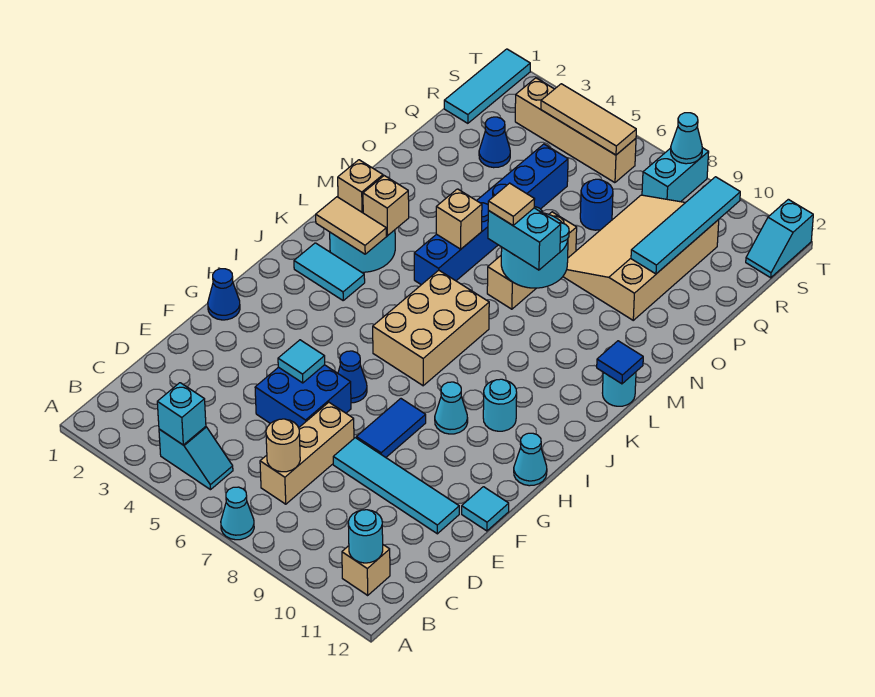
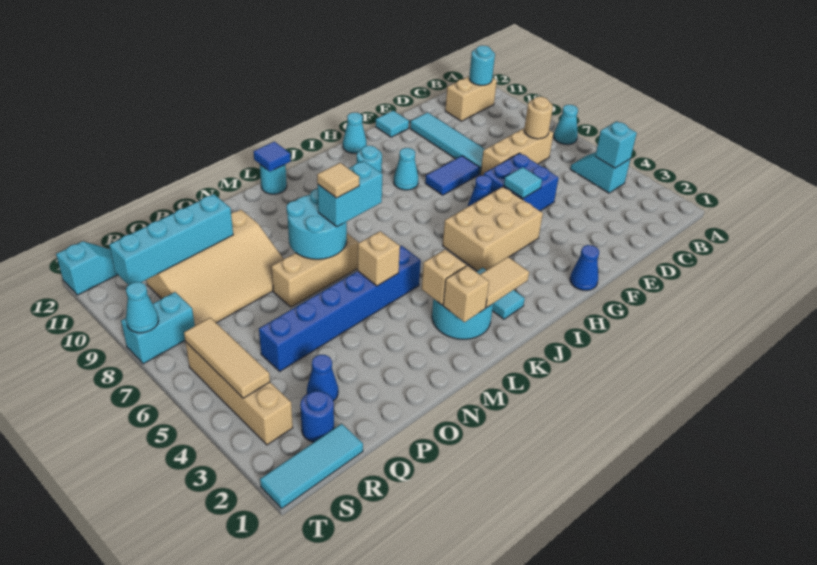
tan 1x1 brick [342,545,390,595] -> tan 1x2 brick [445,76,497,121]
tan 2x3 brick [373,270,489,386] -> tan 2x3 brick moved to [443,187,543,271]
tan 1x2 tile [316,197,386,254] -> tan 1x2 tile turned to [480,257,529,308]
cyan 1x2 brick [488,208,561,270] -> cyan 1x2 brick turned to [317,161,382,227]
cyan 1x4 tile [631,177,740,274] -> cyan 1x4 brick [109,194,233,285]
blue 1x1 round brick [580,179,613,230] -> blue 1x1 round brick moved to [300,391,334,442]

